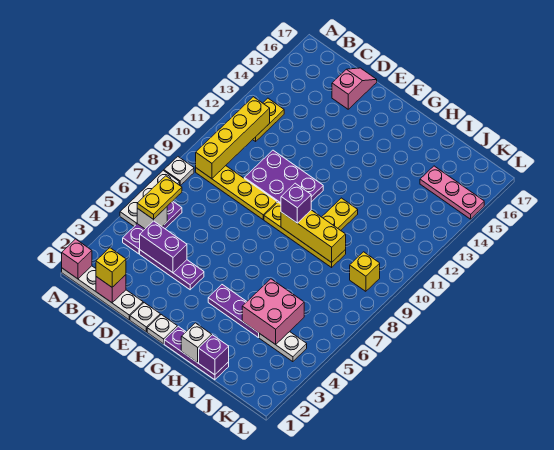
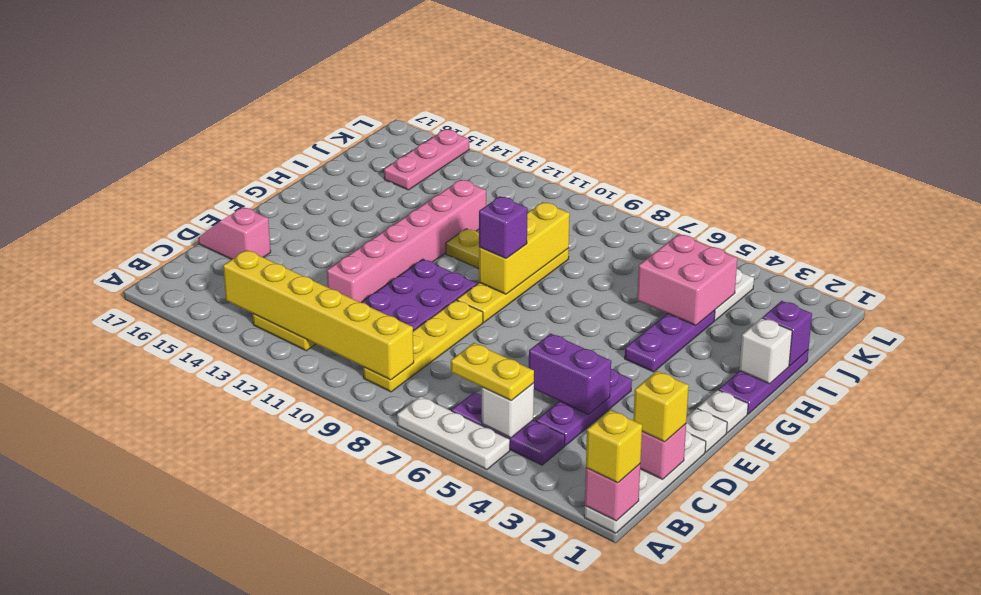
white 1x1 plate [164,157,194,186] -> none
yellow 1x4 brick [196,97,270,179] -> yellow 1x6 brick [223,250,414,380]
purple 1x2 brick [140,221,187,273] -> purple 1x2 brick turned to [529,334,611,415]
none -> pink 1x6 brick [327,180,486,302]
yellow 1x1 brick [350,252,380,291] -> yellow 1x1 brick moved to [586,410,642,483]

